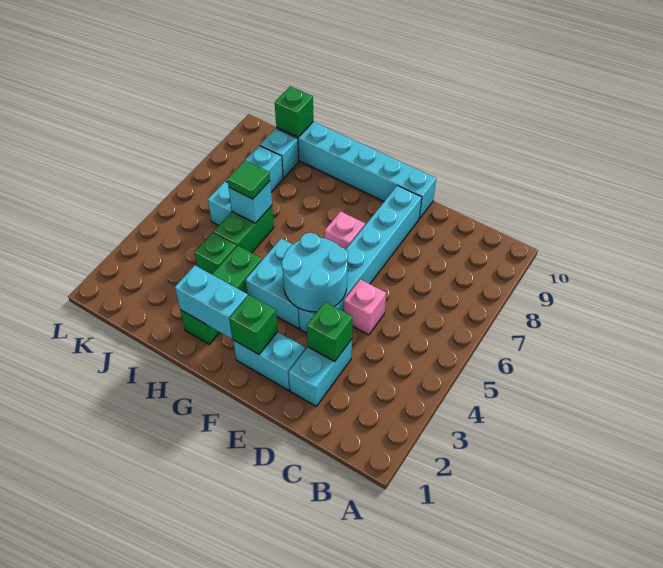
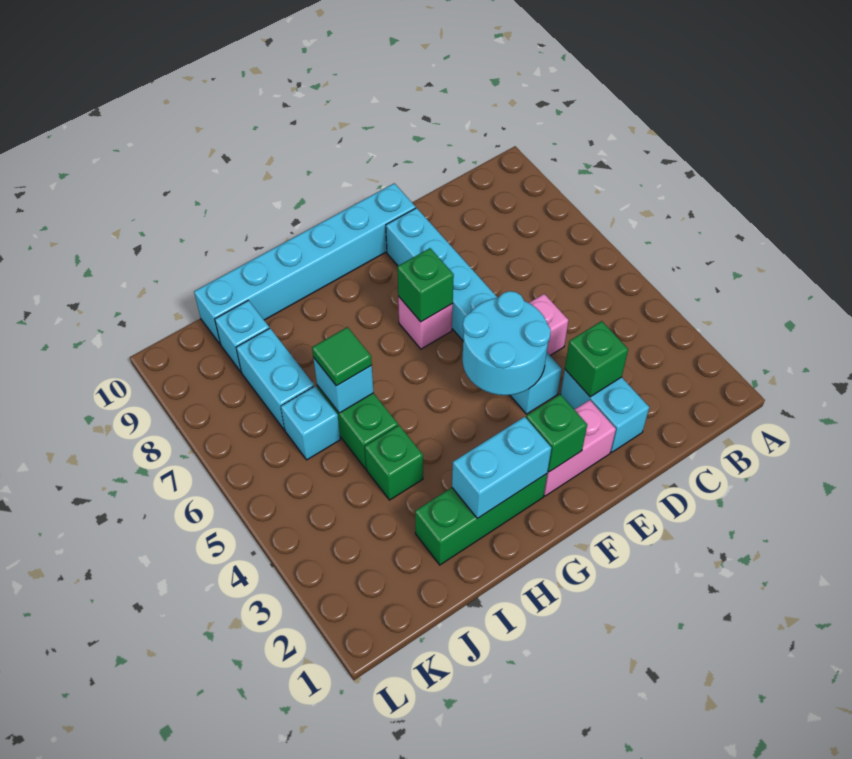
cyan 1x2 brick [233,332,305,390] -> pink 1x2 brick [544,400,616,496]
cyan 2x2 brick [246,239,299,328] -> none
green 1x3 brick [180,246,262,344] -> green 1x3 brick turned to [415,474,547,565]
green 1x1 brick [275,86,313,137] -> green 1x1 brick moved to [397,248,454,322]

